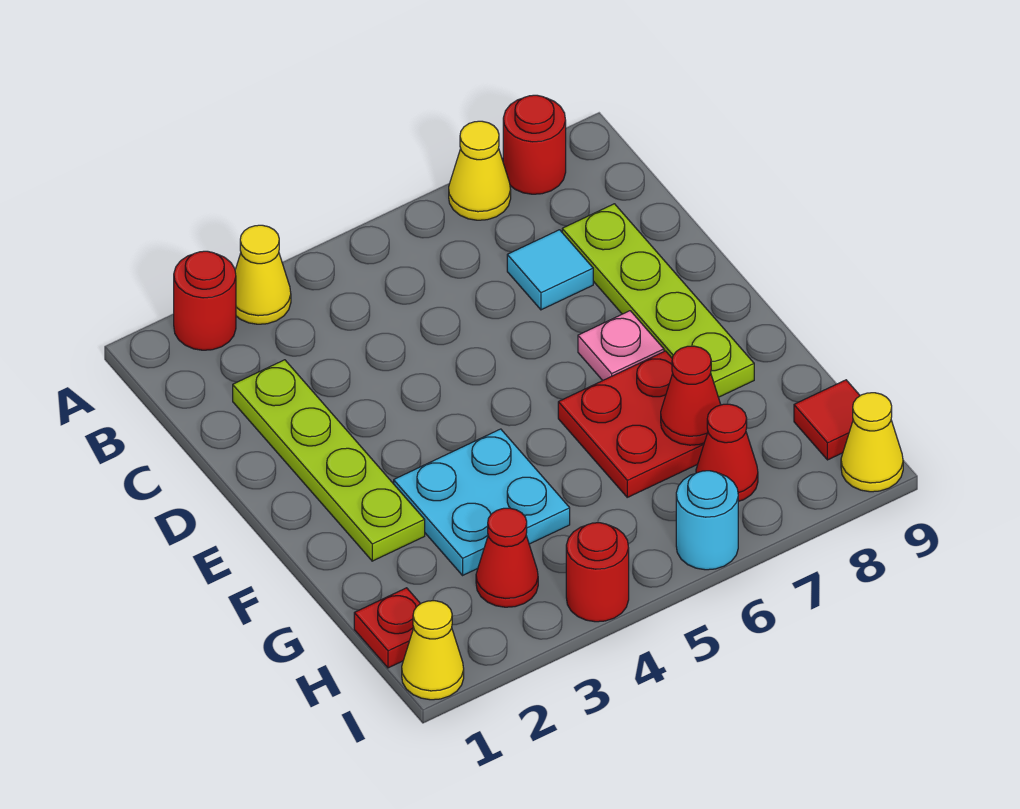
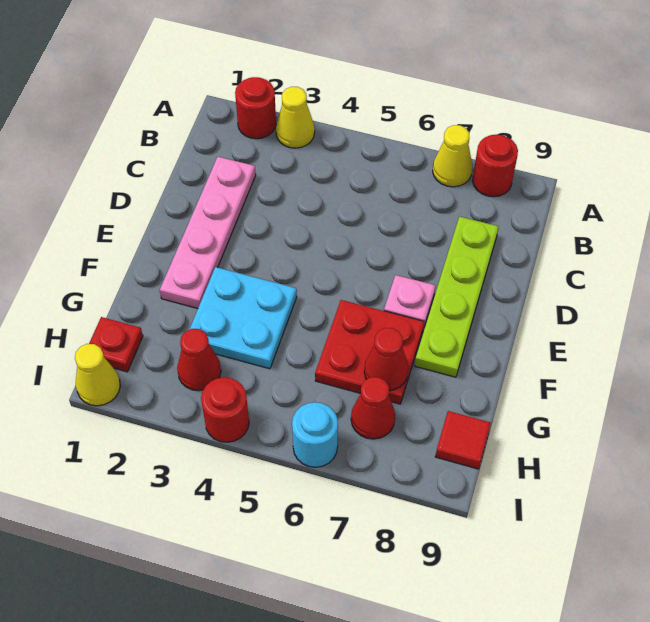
lime 1x4 plate [233,360,425,561] -> pink 1x4 plate [160,157,256,308]
cyan 1x1 tile [507,230,593,310] -> none
yellow 1x1 cone [841,393,903,492] -> none

